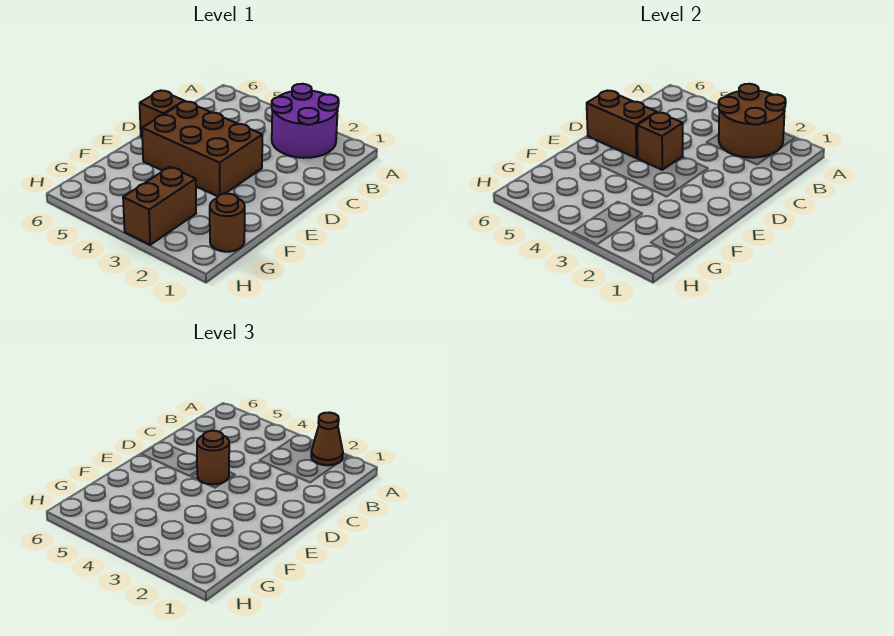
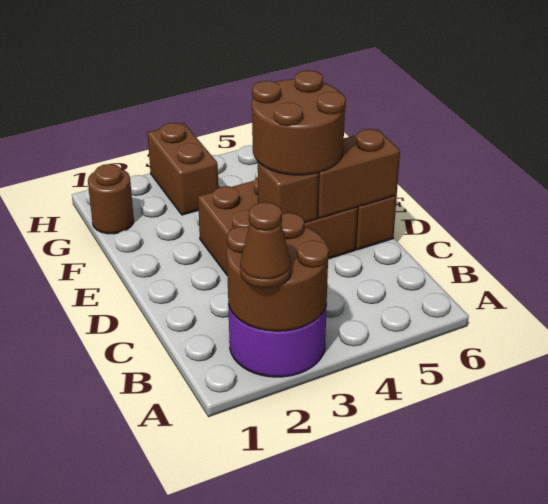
brown 1x1 round brick [197,431,229,484] -> brown 2x2 round brick [252,70,346,175]

